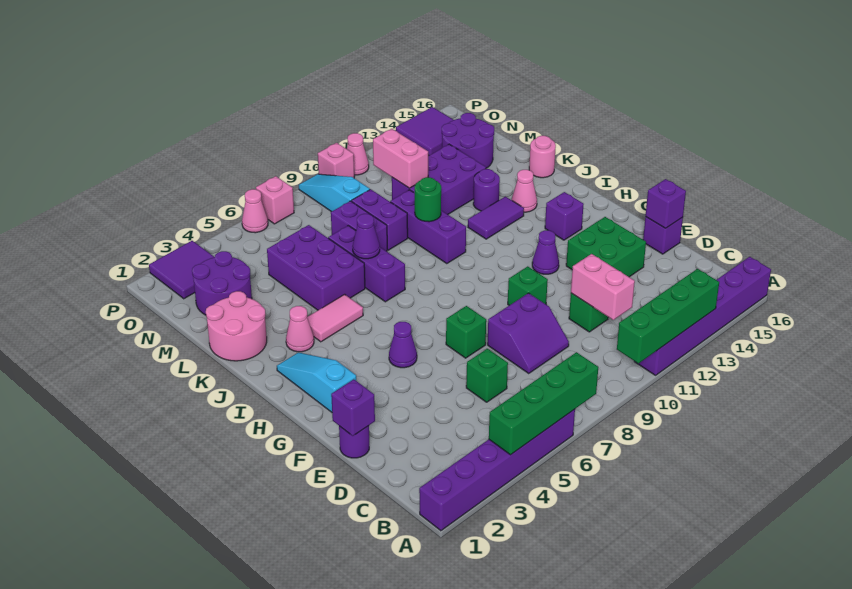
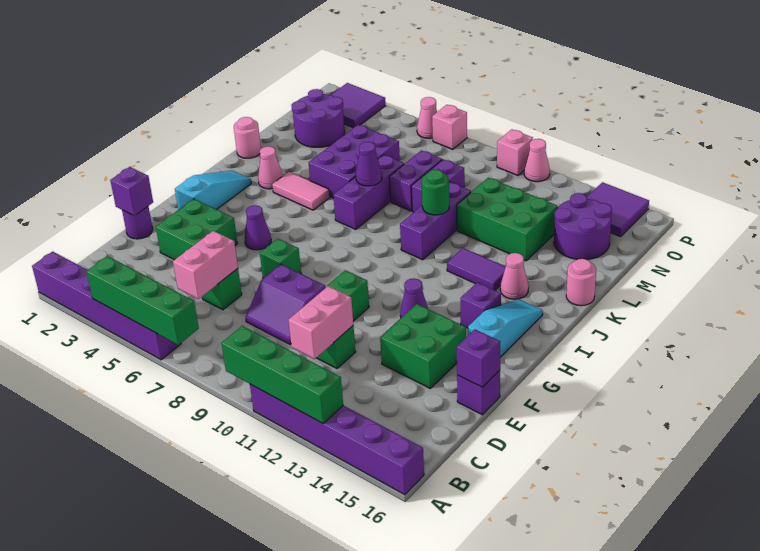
none -> green 2x2 brick [156,199,238,260]
pink 2x2 round brick [206,291,267,361] -> pink 1x1 round brick [234,117,261,158]
purple 1x1 round brick [473,169,500,211] -> none
purple 2x3 brick [392,144,486,214] -> green 2x3 brick [457,178,558,261]
pink 1x2 brick [373,129,428,188] -> pink 1x2 brick moved to [173,231,238,299]
cyan 1x3 slope [299,174,370,212] -> cyan 1x3 slope moved to [468,299,543,357]

